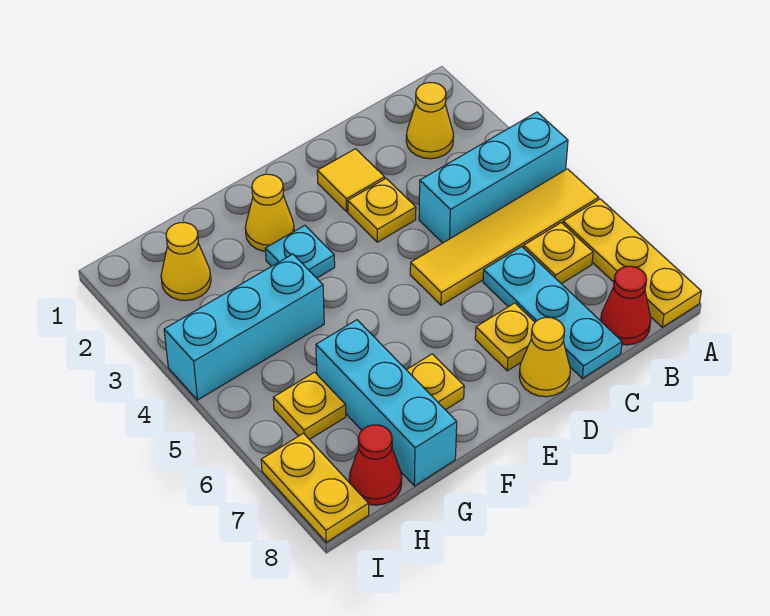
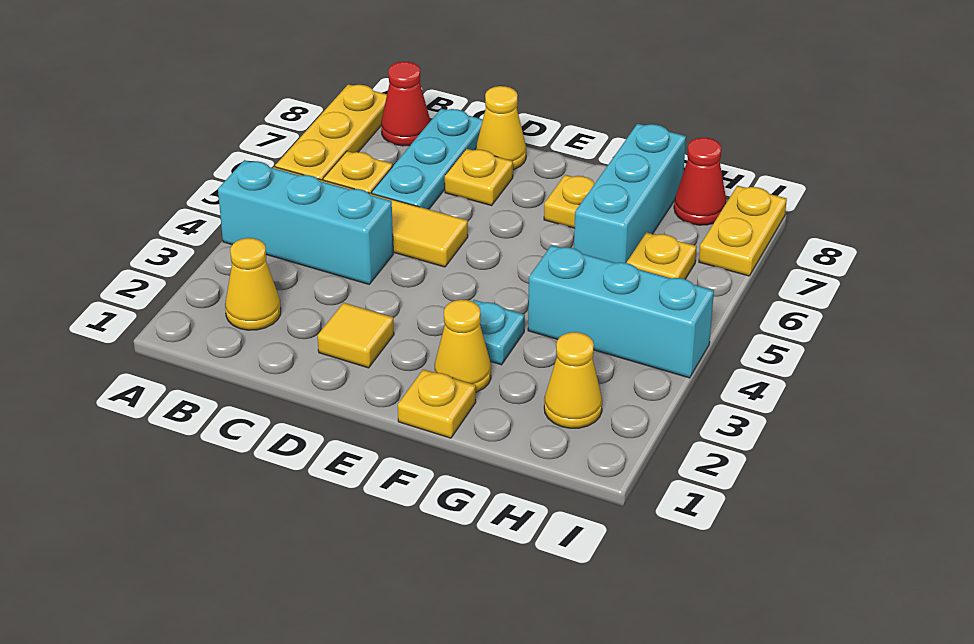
yellow 1x1 plate [348,179,416,242] -> yellow 1x1 plate moved to [398,369,476,438]

